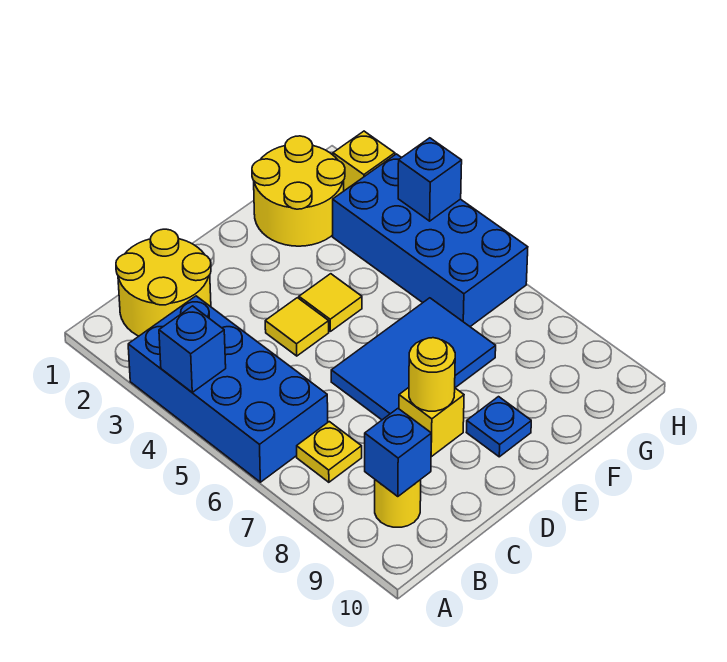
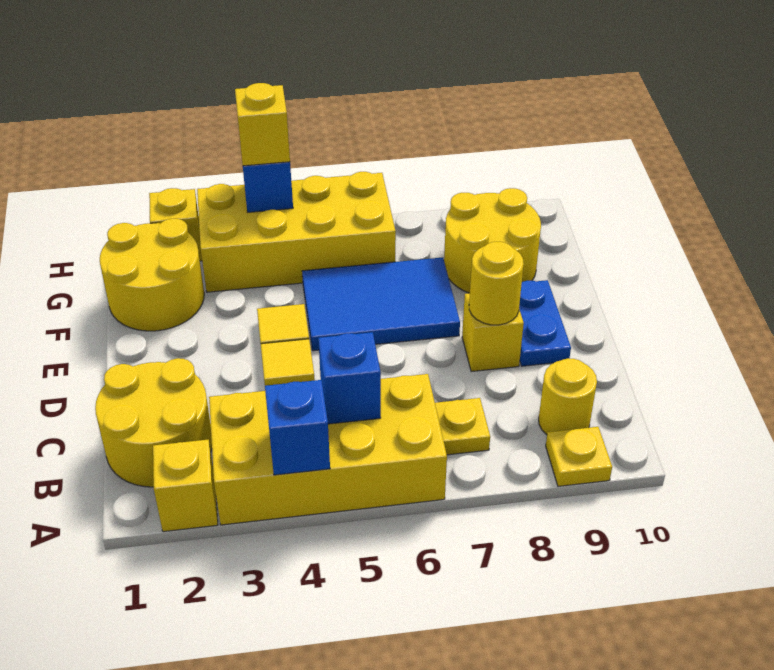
none -> yellow 1x1 brick [153,440,218,532]
blue 2x4 brick [128,296,328,482] -> yellow 2x4 brick [209,374,447,525]
none -> yellow 1x1 plate [546,427,612,486]
blue 1x1 brick [365,409,431,497] -> blue 1x1 brick moved to [318,332,381,424]
blue 2x3 tile [331,298,496,420] -> blue 2x3 tile turned to [302,257,460,351]
blue 1x1 plate [466,397,531,457] -> blue 1x2 plate [519,280,571,366]
none -> yellow 2x2 round brick [444,188,541,293]
blue 2x4 brick [333,154,528,327] -> yellow 2x4 brick [197,172,396,292]
none -> yellow 1x1 brick [235,83,290,166]

